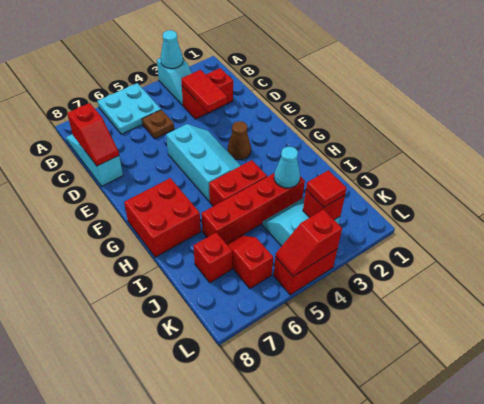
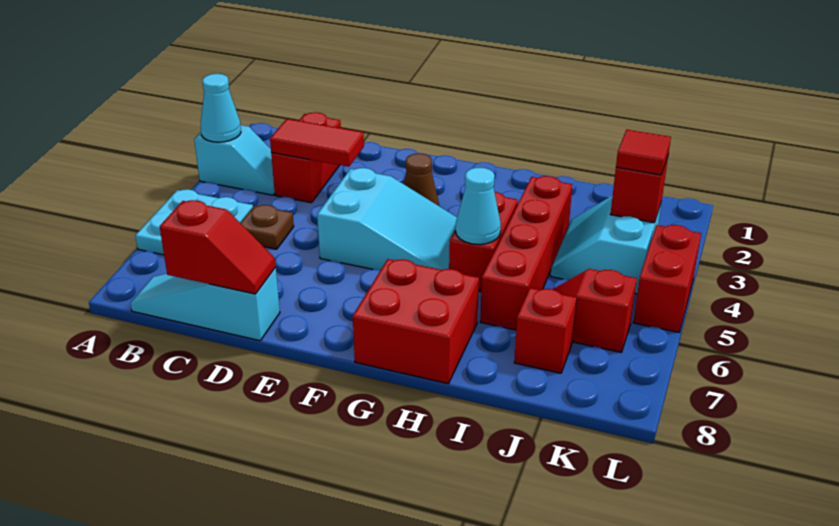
cyan 2x3 slope [166,124,241,201] -> cyan 2x3 slope turned to [317,168,457,270]
cyan 1x1 cone [274,147,300,188] -> cyan 1x1 cone moved to [455,168,501,244]
red 1x2 slope [275,209,342,276] -> none

